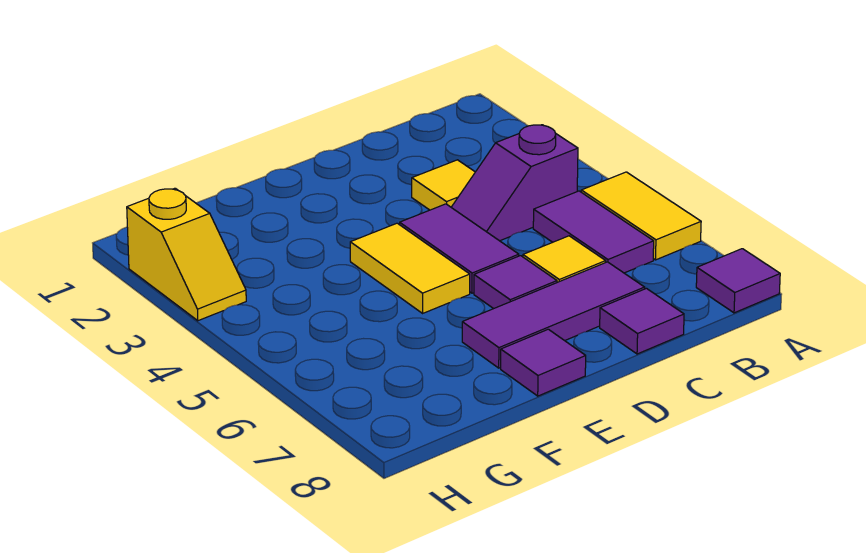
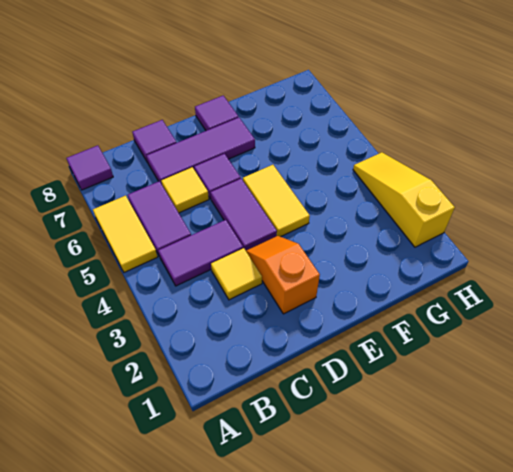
purple 1x2 slope [451,125,578,241] -> purple 1x2 tile [158,220,243,286]
none -> orange 1x2 slope [246,236,320,314]
yellow 1x2 slope [127,188,246,321] -> yellow 1x3 slope [353,152,455,247]

